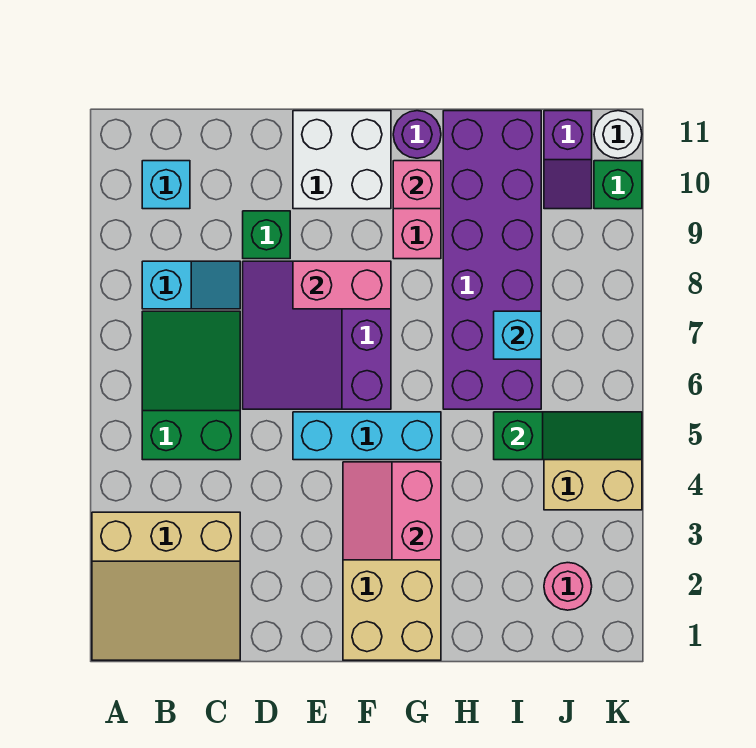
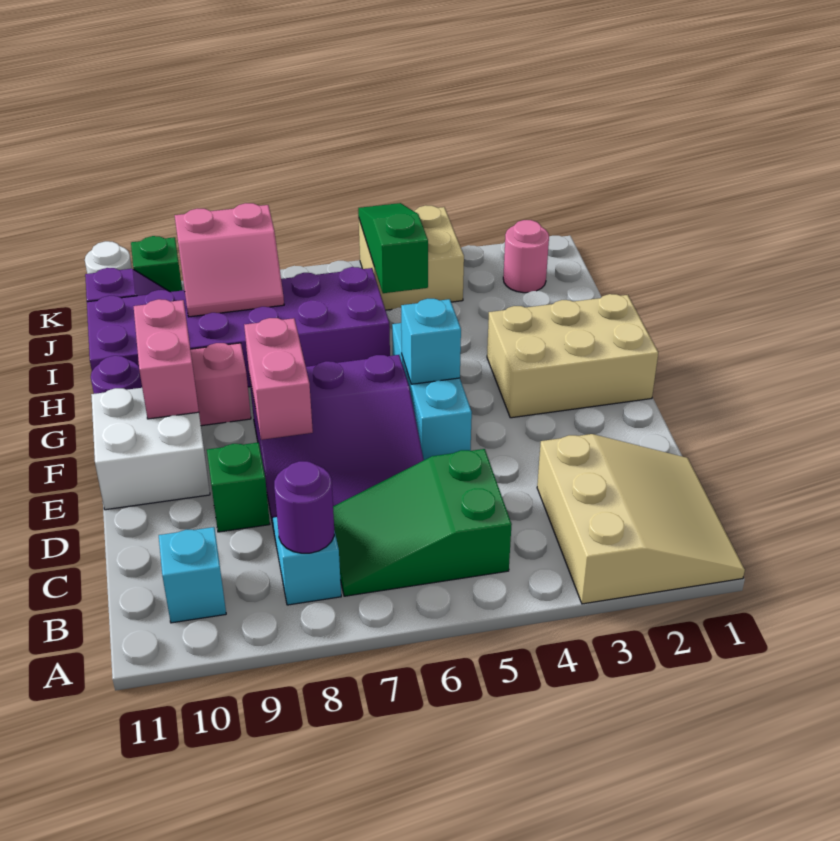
none -> purple 1x1 round brick [274,461,334,553]
pink 2x2 slope [343,462,441,560] -> pink 2x2 slope moved to [175,203,284,317]
pink 1x1 brick [393,161,441,209] -> pink 1x2 brick [134,299,199,419]
cyan 1x1 brick [494,311,541,359] -> cyan 1x1 brick moved to [401,299,461,384]

